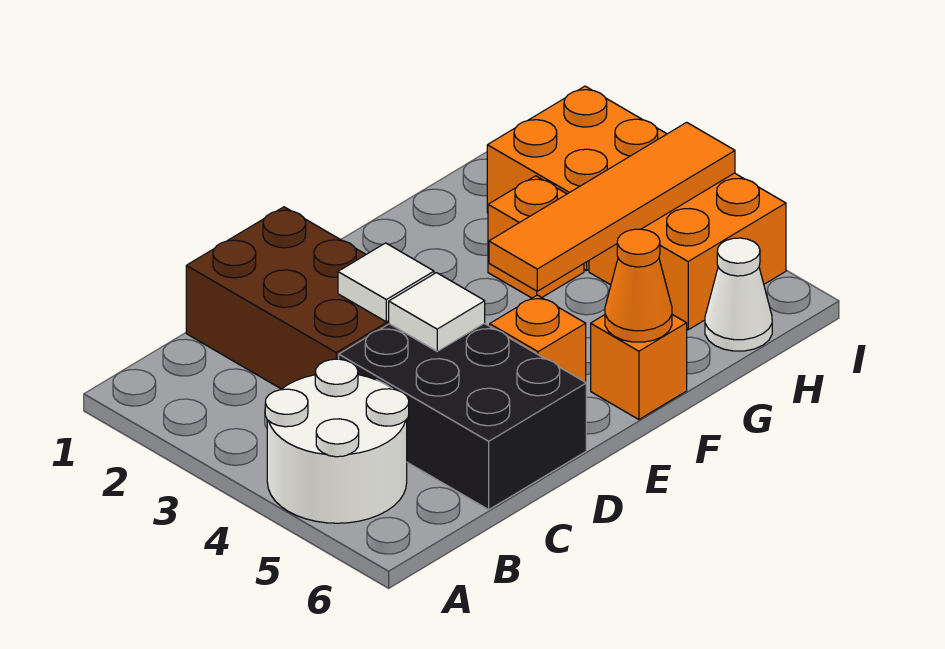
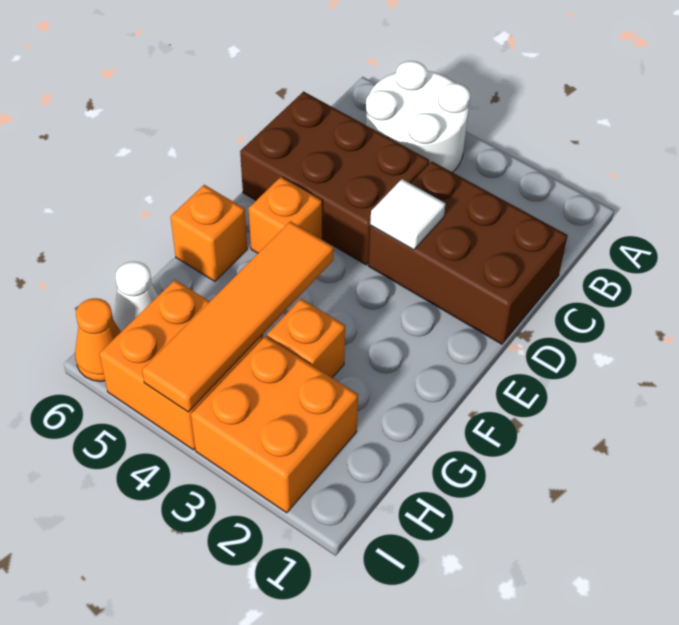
black 2x3 brick [339,323,586,510] -> brown 2x3 brick [240,92,429,265]
white 1x1 tile [389,273,485,351] -> none
orange 1x1 cone [605,229,672,342] -> orange 1x1 cone moved to [75,298,121,382]

